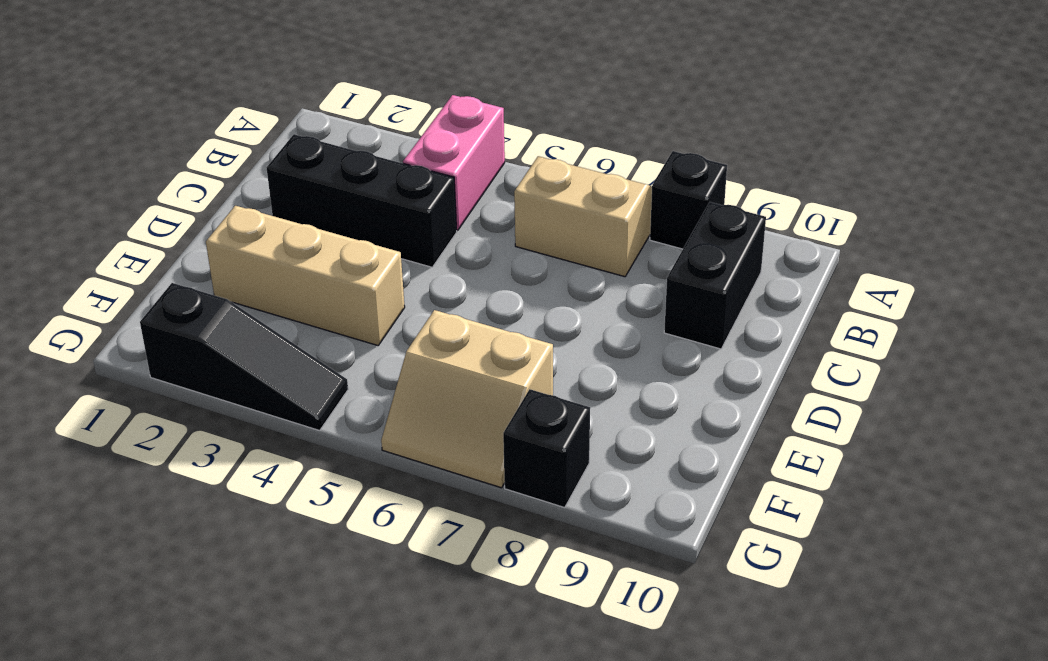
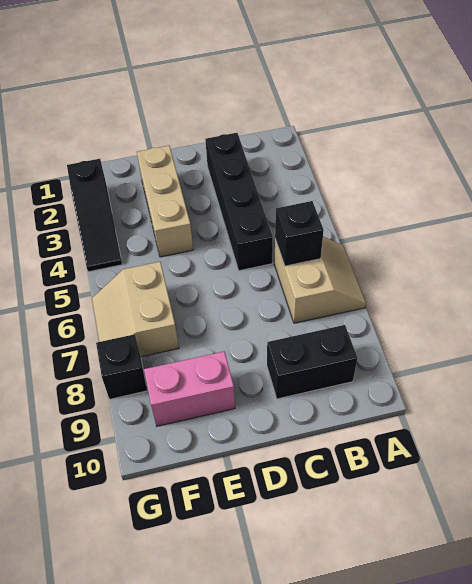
pink 1x2 brick [403,95,505,230] -> pink 1x2 brick moved to [144,352,235,426]
black 1x1 brick [650,151,727,249] -> black 1x1 brick moved to [275,201,324,266]
black 1x3 brick [267,134,457,267] -> black 1x4 brick [205,133,273,271]

